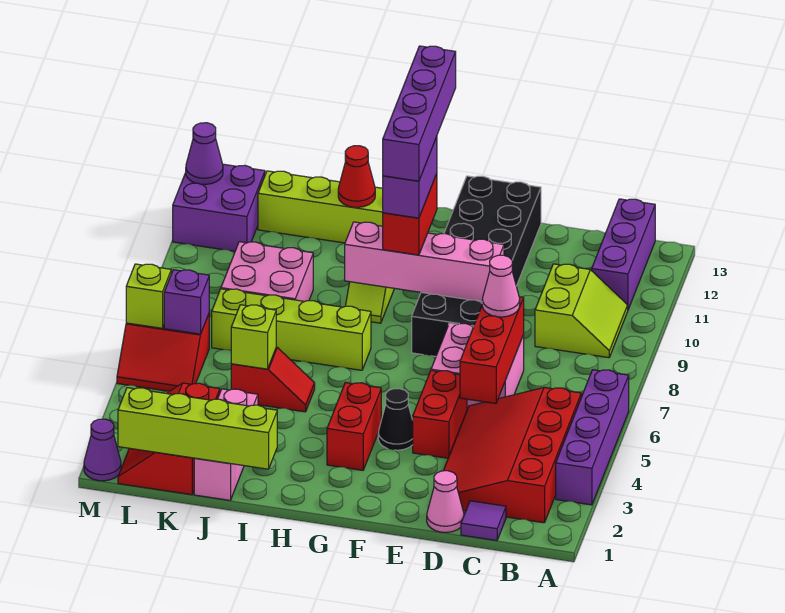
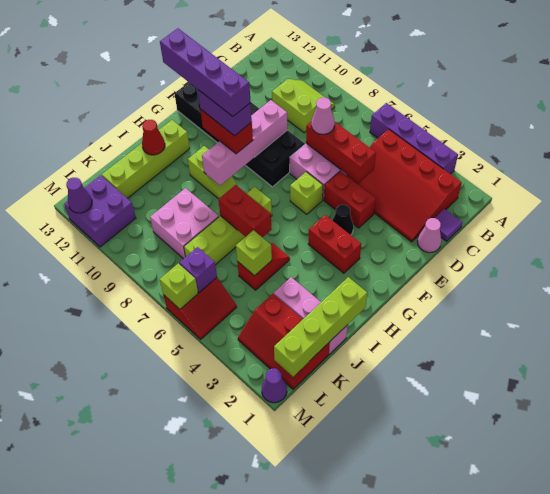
purple 1x3 brick [592,199,655,309] -> none
none -> lime 1x1 brick [290,172,323,214]
none -> red 1x2 brick [218,185,272,238]

